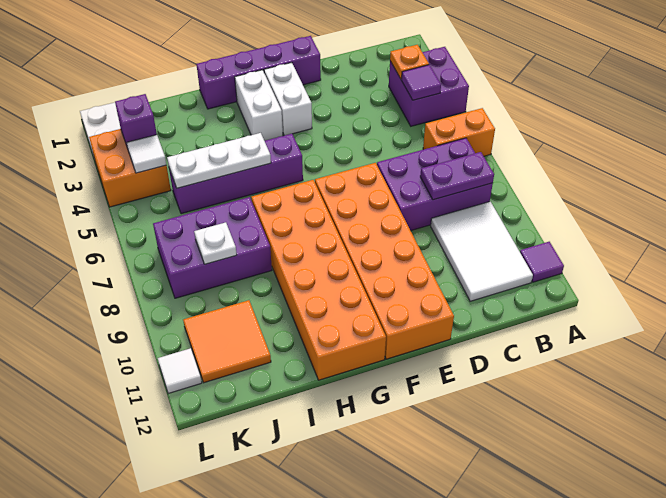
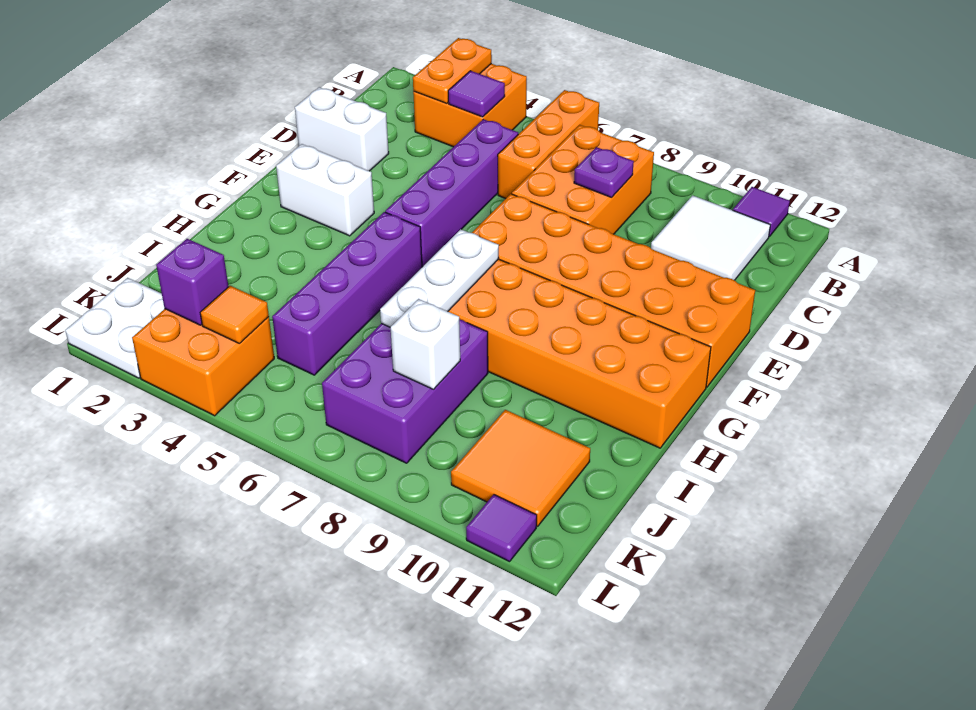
purple 2x2 brick [389,47,469,126] -> orange 2x2 brick [413,64,527,147]
orange 1x2 brick [423,108,495,156] -> orange 1x3 brick [498,90,599,199]
orange 1x1 plate [390,45,429,79] -> orange 1x2 plate [413,38,492,103]
purple 2x3 brick [377,138,493,231] -> orange 2x3 brick [512,125,654,234]
purple 1x2 plate [420,152,494,200] -> purple 1x1 plate [574,147,634,197]
white 2x3 tile [431,201,533,301] -> white 2x2 tile [651,195,770,280]
purple 1x4 brick [196,36,321,109] -> purple 1x4 brick moved to [385,119,518,267]
white 1x2 brick [235,70,283,141] -> white 1x2 brick moved to [295,87,389,171]
white 1x3 plate [167,133,271,188] -> white 1x3 plate moved to [380,229,499,327]
white 1x1 plate [194,222,237,264] -> white 1x1 brick [390,299,460,389]
white 1x1 tile [127,135,166,173] -> orange 1x1 tile [200,286,269,343]
white 1x1 tile [158,348,202,394] -> purple 1x1 tile [466,495,537,562]

